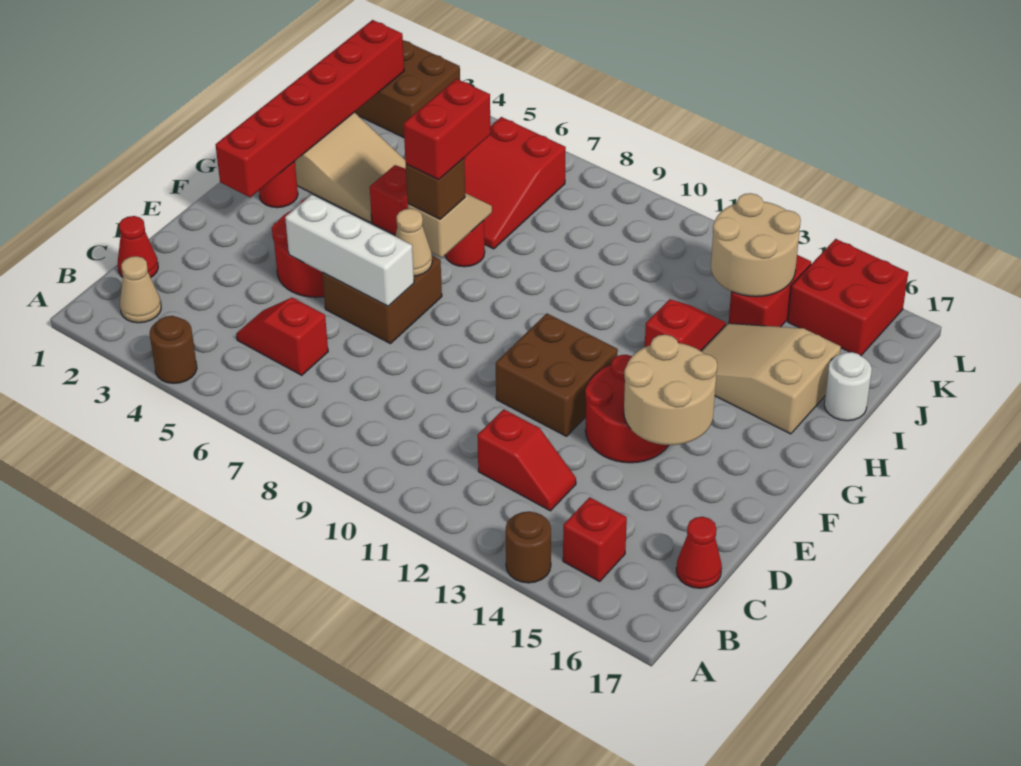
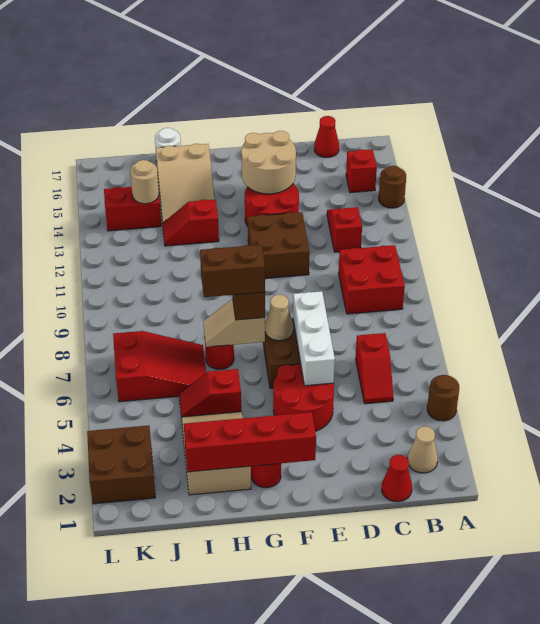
red 1x6 brick [216,20,404,197] -> red 1x4 brick [184,412,316,472]
red 1x2 brick [404,79,491,180] -> brown 1x2 brick [200,245,265,297]
tan 2x2 round brick [711,193,801,297] -> tan 1x1 round brick [130,160,159,204]
red 2x2 brick [788,239,908,356] -> red 2x2 brick moved to [339,245,405,314]

